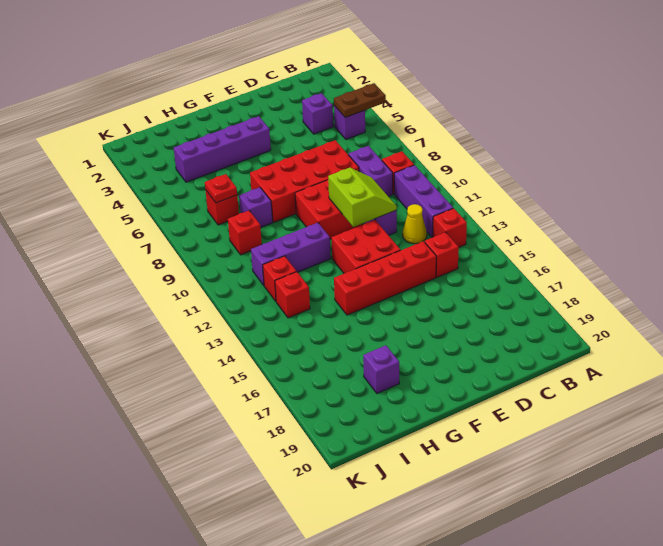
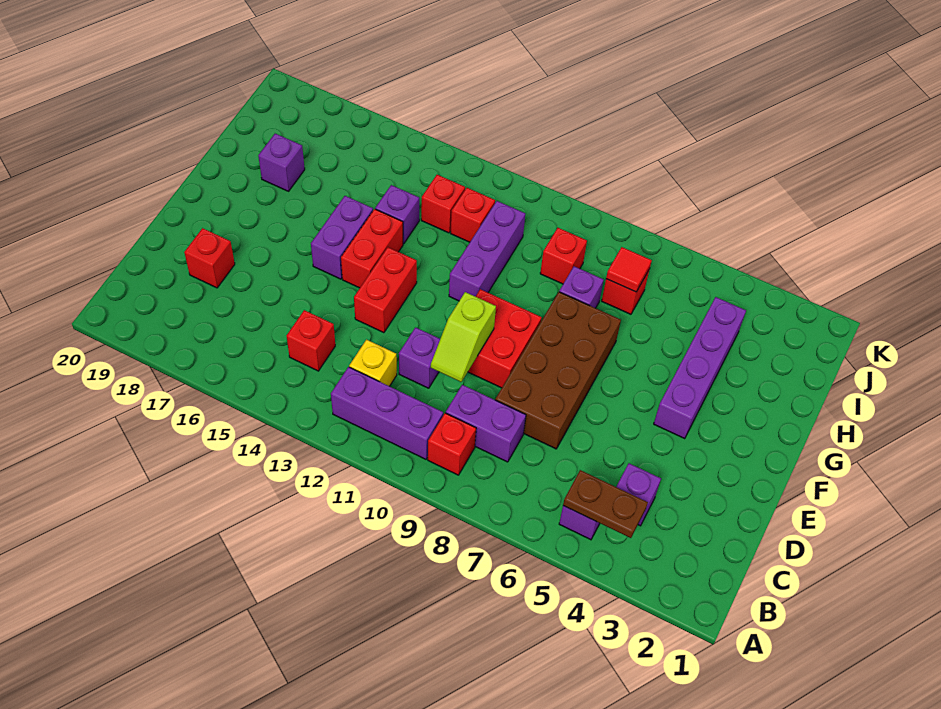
brown 1x2 plate [334,83,386,118] -> brown 1x2 plate turned to [563,470,648,538]
red 1x1 brick [433,208,467,247] -> red 1x1 brick moved to [184,228,235,288]
yellow 1x1 cone [403,204,427,244] -> yellow 1x1 brick [349,340,397,386]
red 2x4 brick [250,140,359,222] -> brown 2x4 brick [495,292,621,449]
lime 2x2 slope [328,168,397,227] -> lime 1x2 slope [431,292,496,382]
red 1x4 brick [334,241,436,315] -> red 1x2 brick [341,209,403,288]
red 2x2 brick [331,220,401,273] -> red 1x2 brick [354,247,417,333]
none -> purple 1x2 brick [311,196,373,279]
none -> purple 1x1 brick [375,185,419,244]
red 1x1 plate [205,174,237,203] -> red 1x1 tile [606,247,652,292]

